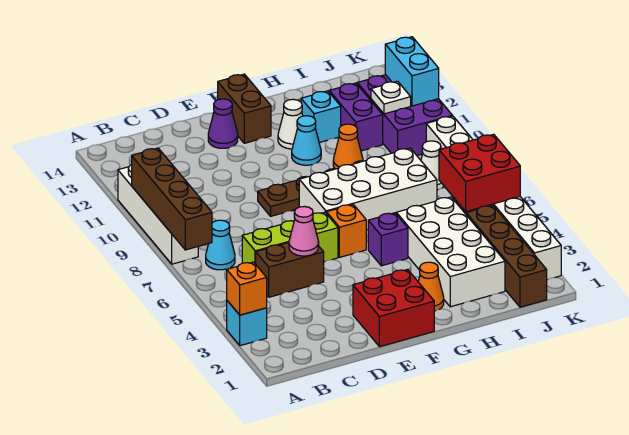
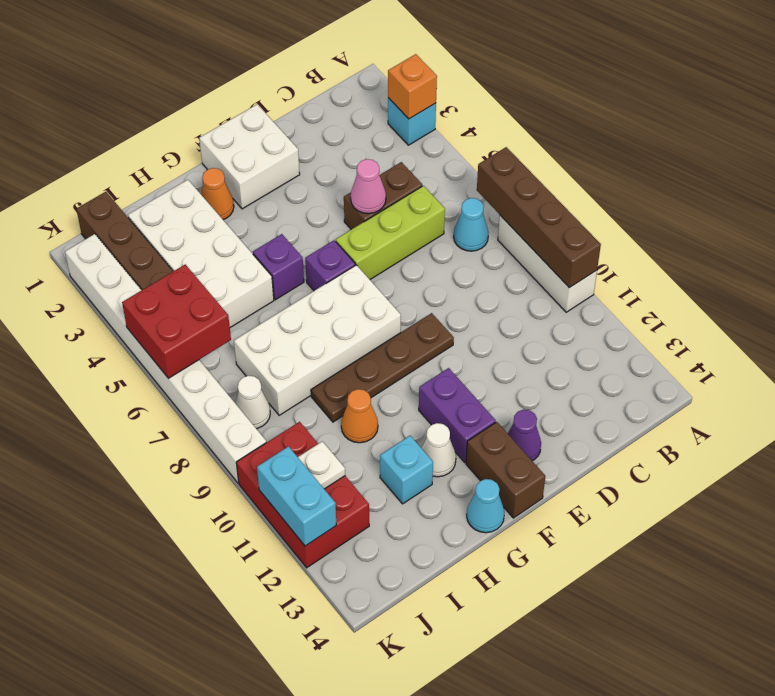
white 1x4 brick [118,165,198,264] -> white 1x3 brick [498,215,597,312]
red 2x2 brick [353,269,434,347] -> white 2x2 brick [199,104,300,209]
orange 1x1 brick [327,204,366,257] -> purple 1x1 brick [305,240,355,291]
cyan 1x1 cone [292,116,321,165] -> cyan 1x1 cone moved to [467,479,505,533]
purple 1x2 brick [329,83,383,151] -> purple 1x2 brick moved to [419,368,496,462]
purple 2x3 brick [357,75,452,155] -> red 2x3 brick [236,422,369,568]

